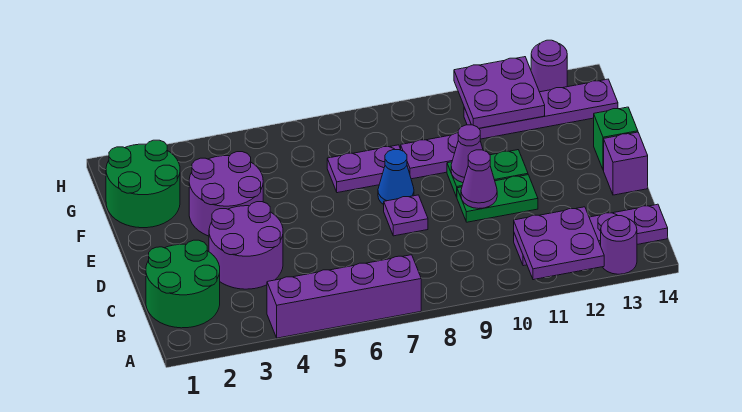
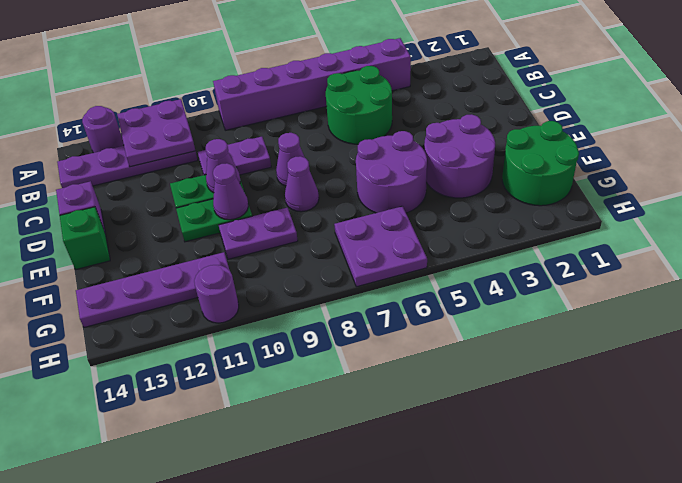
purple 1x4 brick [267,255,421,338] -> purple 1x6 brick [213,38,411,130]
green 2x2 round brick [146,240,220,328] -> green 2x2 round brick moved to [326,66,392,144]
purple 2x2 round brick [209,202,283,289] -> purple 2x2 round brick moved to [356,131,427,213]
purple 1x1 plate [384,195,428,236] -> purple 1x1 cone [276,133,305,186]
blue 1x1 cone [378,150,414,205] -> purple 1x1 cone [285,156,319,212]
purple 1x2 plate [327,145,401,193] -> purple 1x2 plate moved to [198,137,271,175]
purple 2x2 plate [454,57,545,128] -> purple 2x2 plate moved to [334,206,427,287]
purple 1x1 round brick [531,40,567,92] -> purple 1x1 round brick moved to [194,265,239,323]

